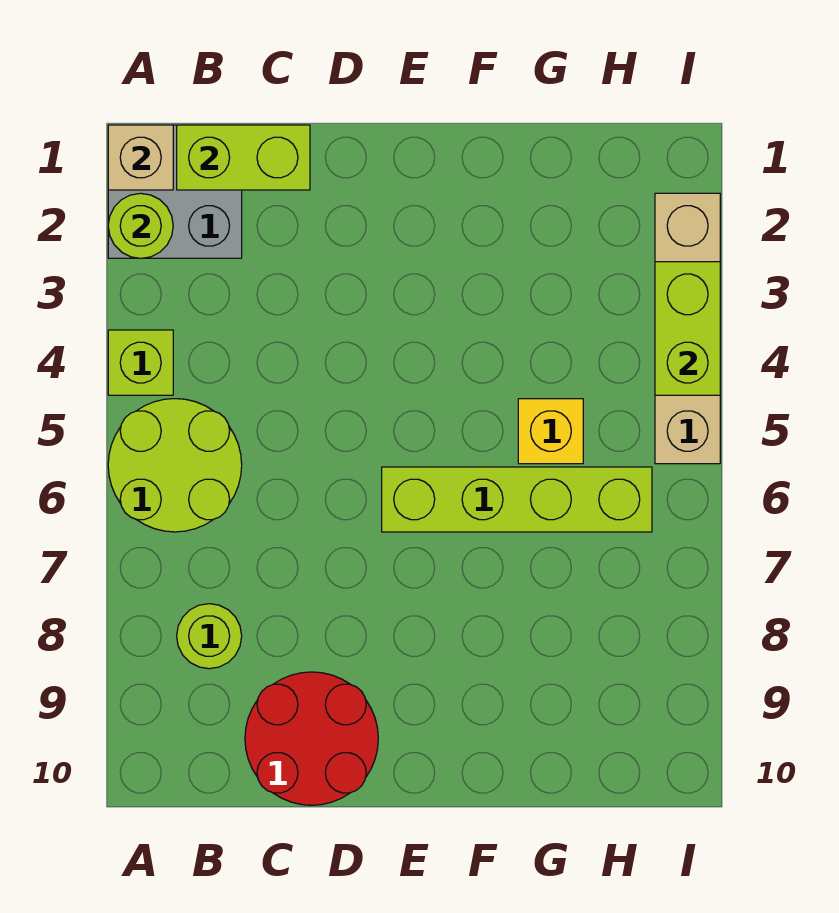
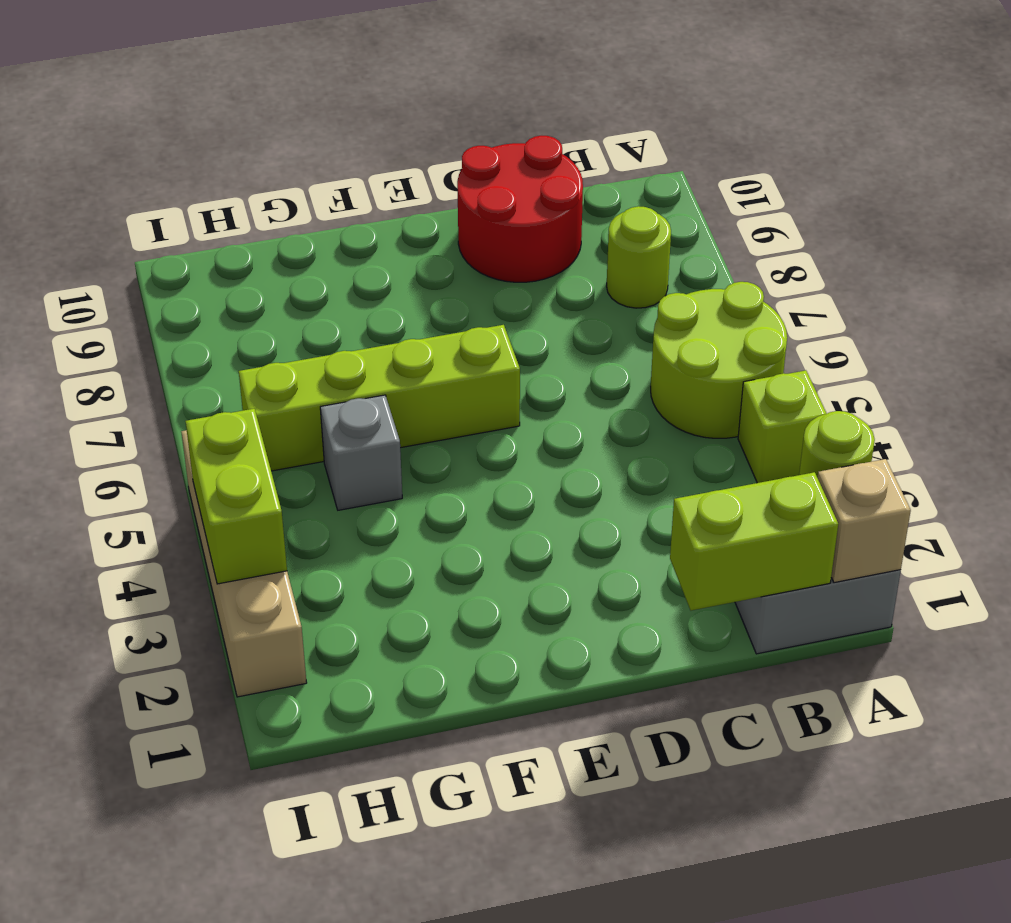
yellow 1x1 brick [518,399,583,464] -> grey 1x1 brick [320,395,402,510]

